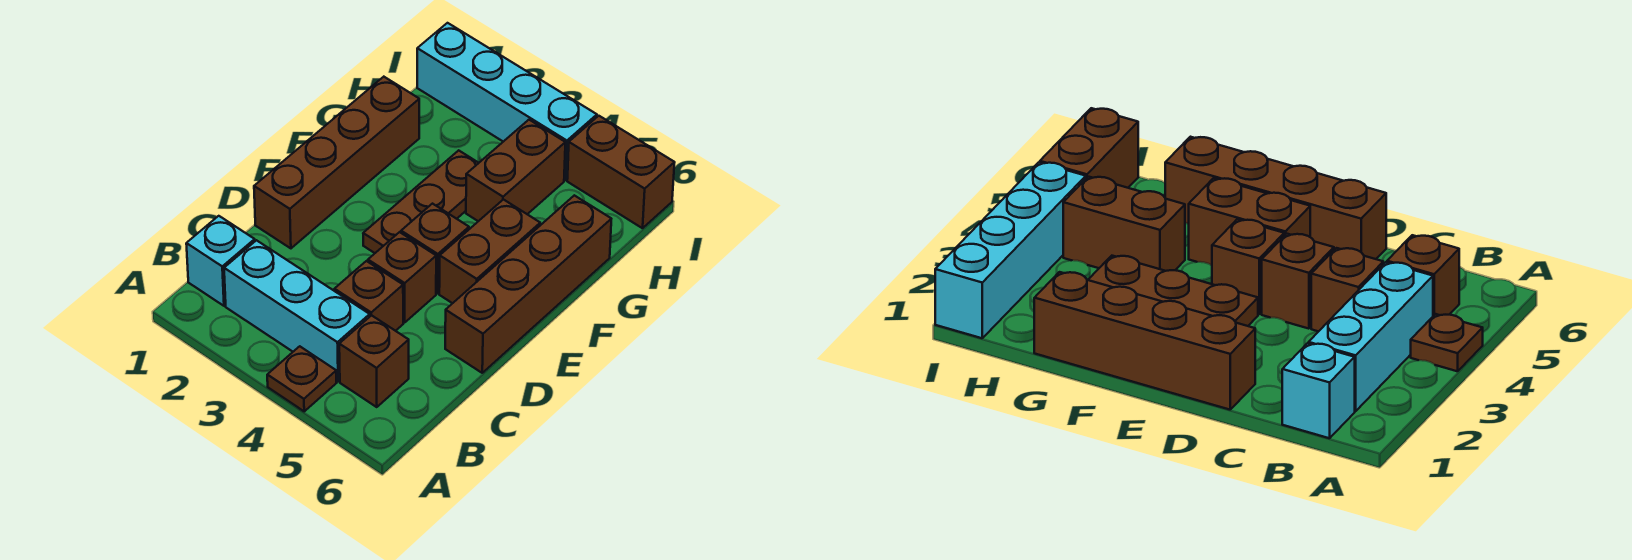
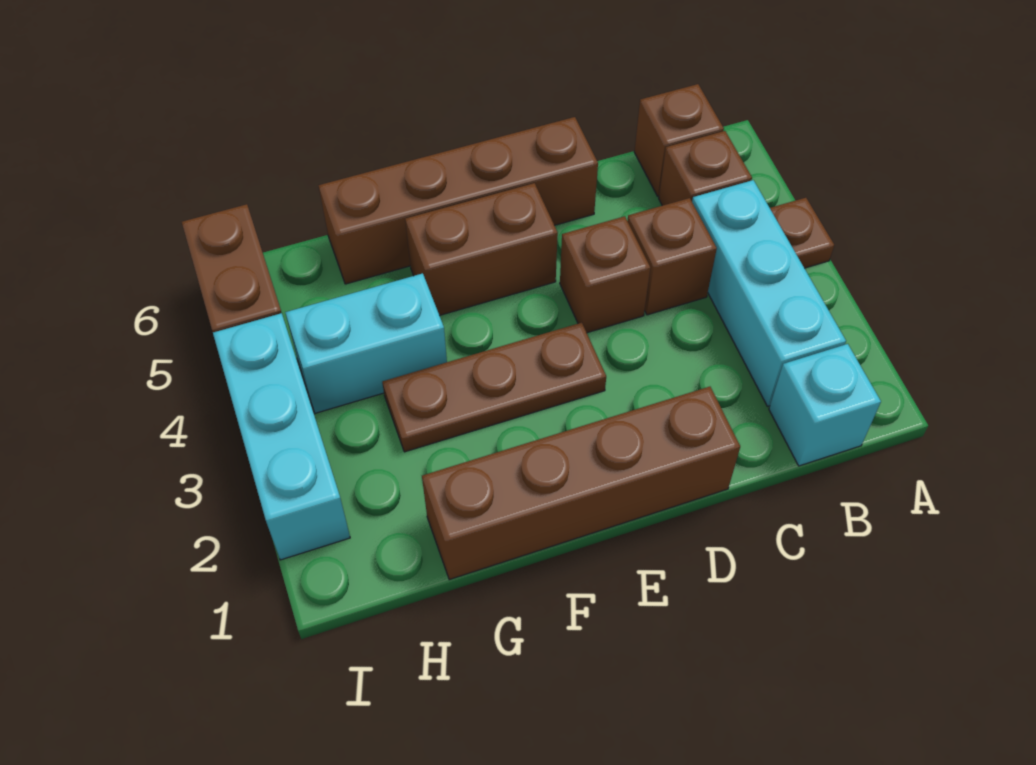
brown 1x1 brick [401,204,469,293] -> brown 1x1 brick moved to [634,84,724,196]
brown 1x2 brick [466,120,565,221] -> cyan 1x2 brick [285,273,447,413]
cyan 1x4 brick [417,23,597,180] -> cyan 1x3 brick [213,313,350,560]

